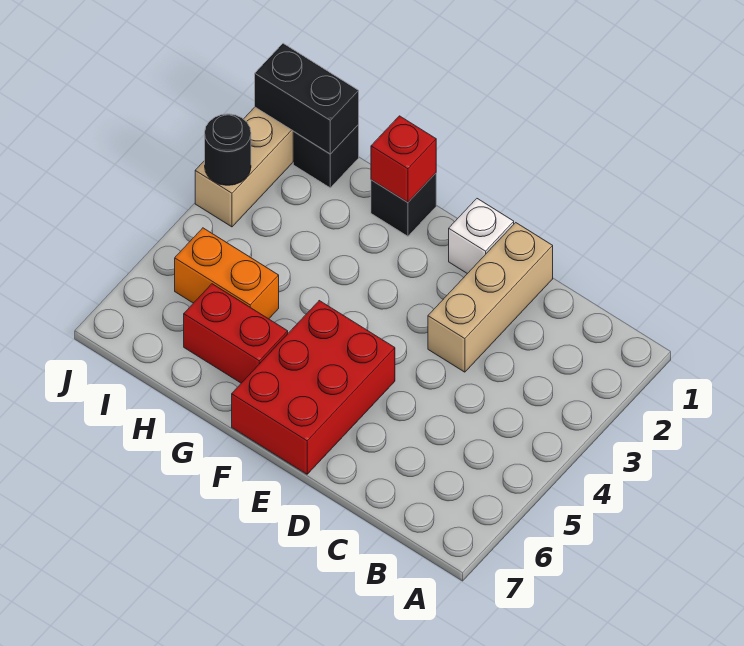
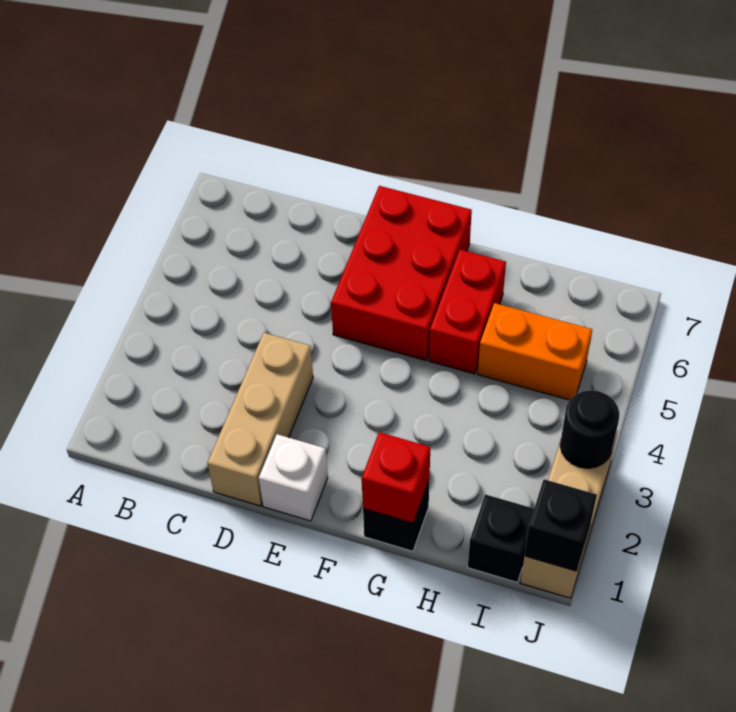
red 1x2 brick [184,284,288,383] -> red 1x2 brick turned to [429,250,506,374]
black 1x2 brick [255,43,359,154] -> black 1x1 brick [524,479,597,571]

